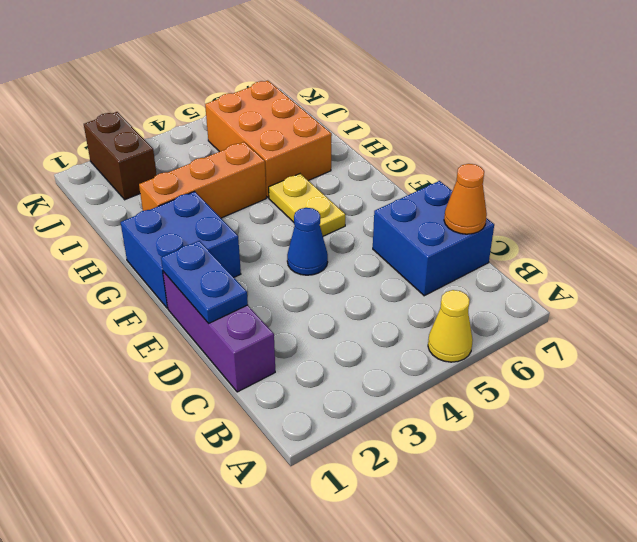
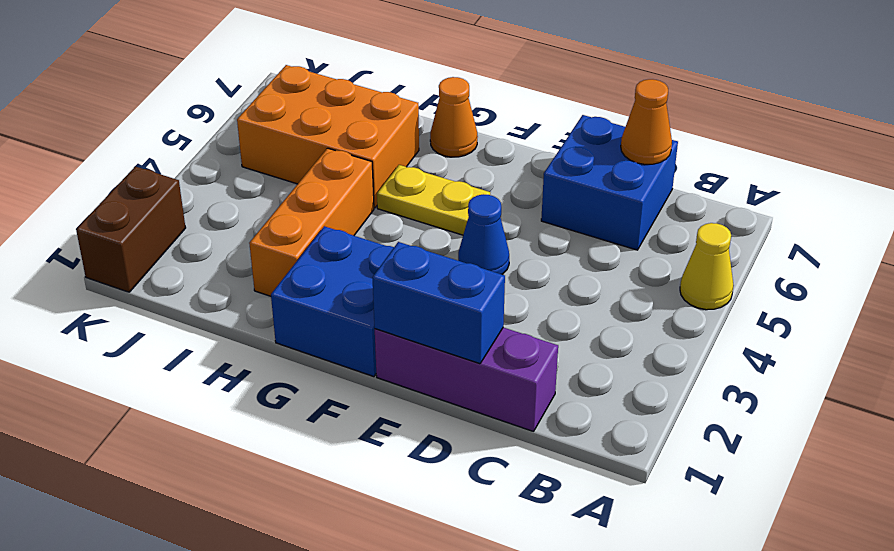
blue 1x2 plate [161,241,248,323] -> blue 1x2 brick [372,242,505,364]
none -> orange 1x1 cone [430,77,478,157]
brown 1x2 brick [84,112,157,200] -> brown 1x2 brick turned to [76,166,186,292]

